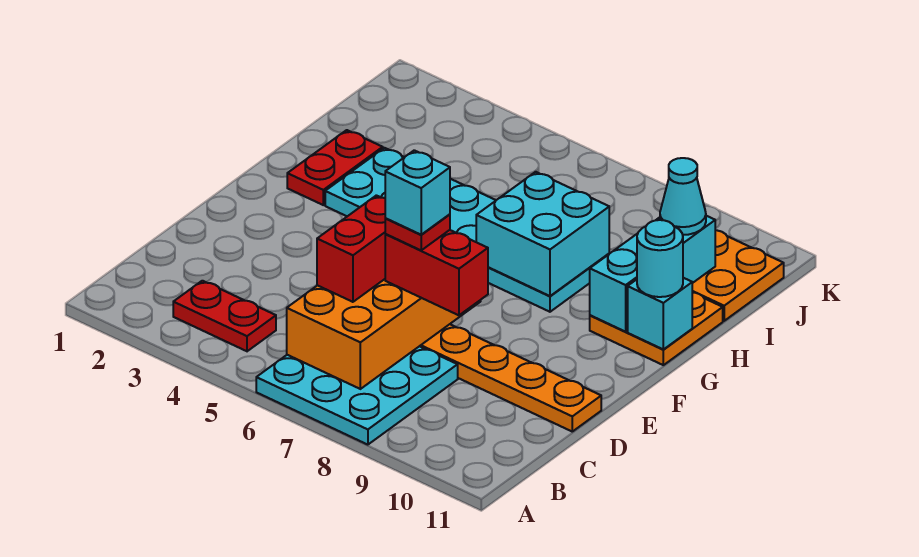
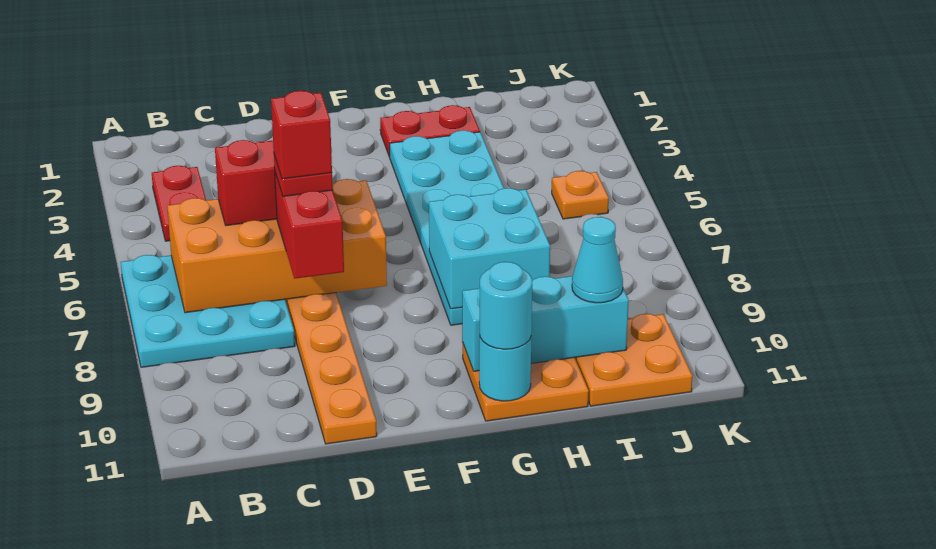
cyan 1x1 brick [385,150,450,235] -> red 1x1 brick [271,91,332,179]
cyan 1x1 brick [628,278,692,349] -> cyan 1x1 round brick [479,338,531,401]
none -> orange 1x1 plate [552,171,609,219]

